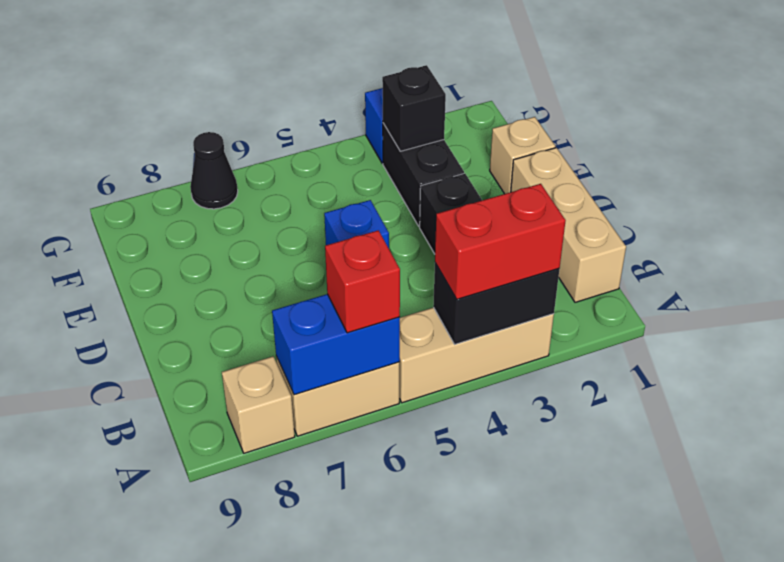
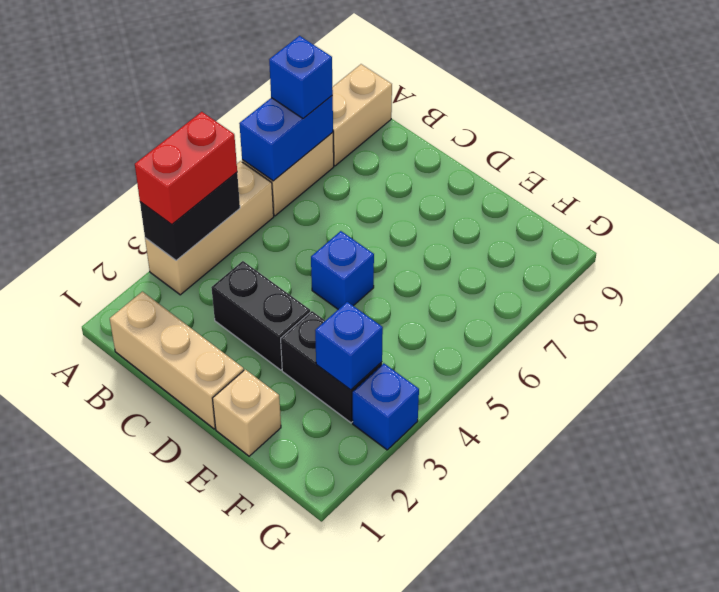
red 1x1 brick [325,230,400,333] -> none
none -> blue 1x1 brick [269,36,333,119]
tan 1x1 brick [222,356,295,453] -> tan 1x2 brick [332,64,392,166]
black 1x1 brick [382,65,446,151] -> blue 1x1 brick [315,302,383,390]
black 1x1 cone [190,132,238,209] -> none

